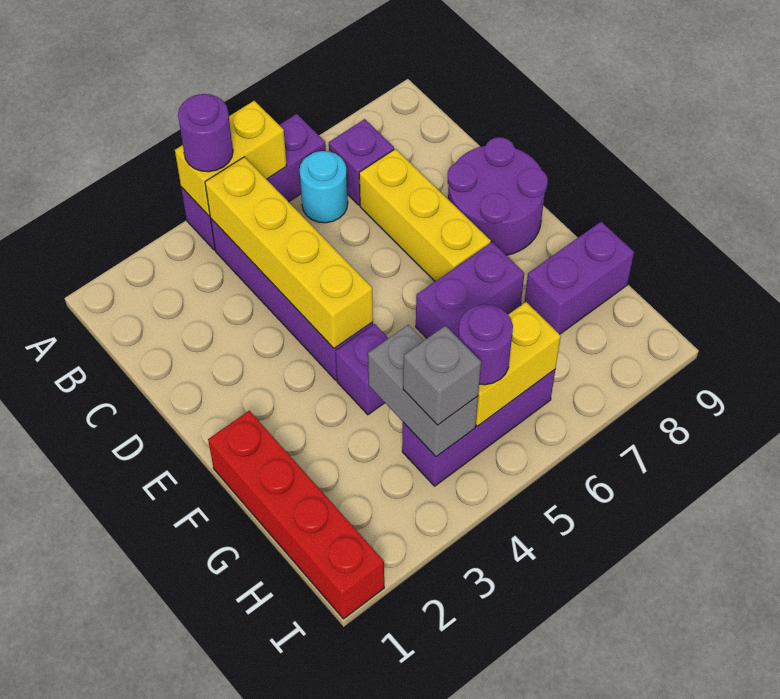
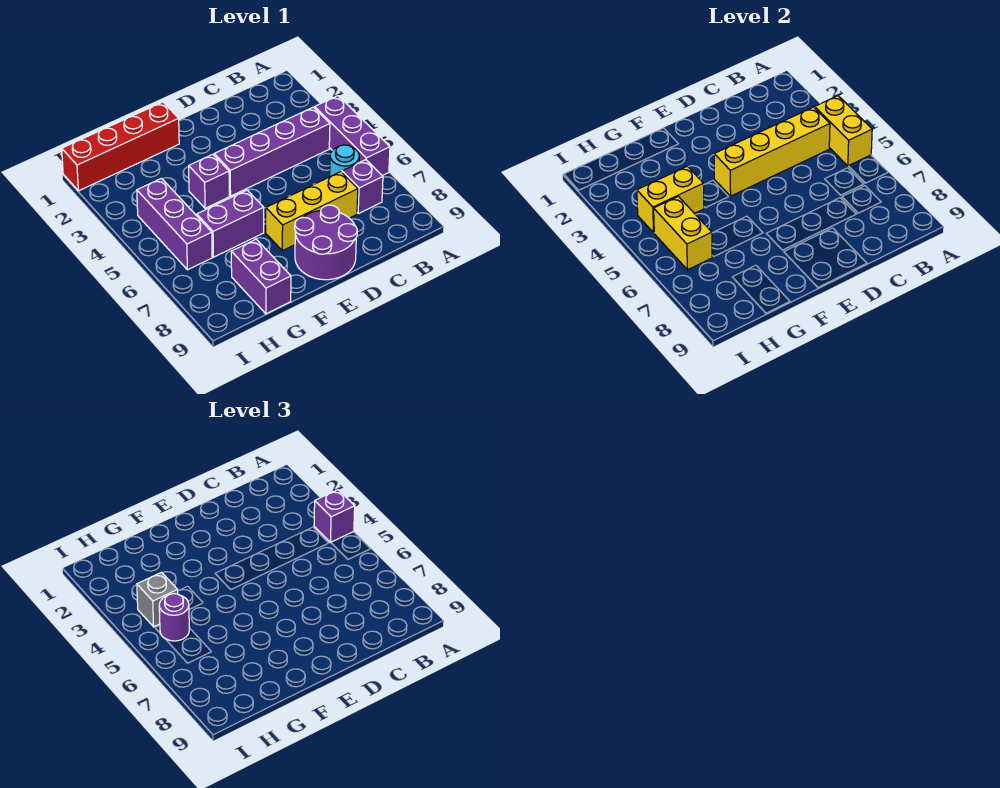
purple 1x1 round brick [178,94,233,172] -> purple 1x1 brick [314,490,355,542]
purple 1x2 brick [416,242,524,338] -> purple 1x2 brick turned to [197,190,264,257]
grey 1x2 brick [368,325,478,457] -> yellow 1x2 brick [637,166,704,233]

